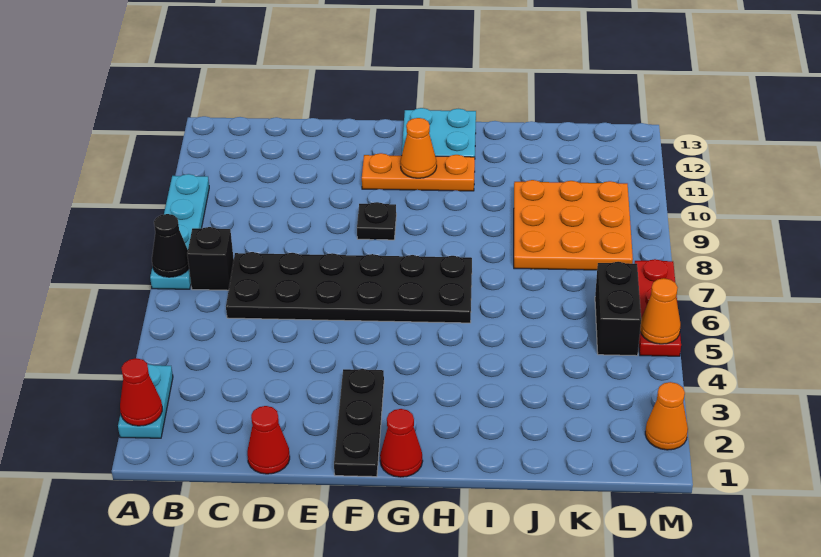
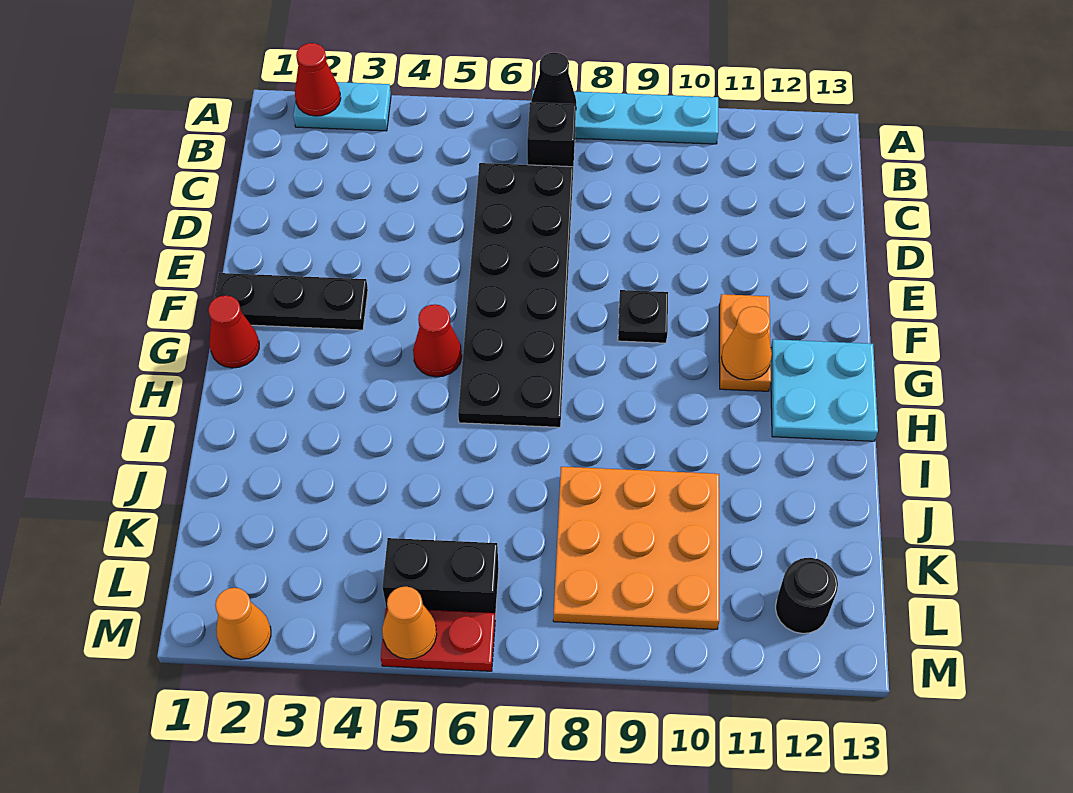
red 1x1 cone [247,406,290,474] -> red 1x1 cone moved to [413,304,462,377]
orange 1x3 plate [362,153,475,191] -> orange 1x2 plate [719,294,771,391]
none -> black 1x1 round brick [775,558,838,634]
red 1x3 plate [635,259,681,356] -> red 1x2 plate [381,608,495,671]

